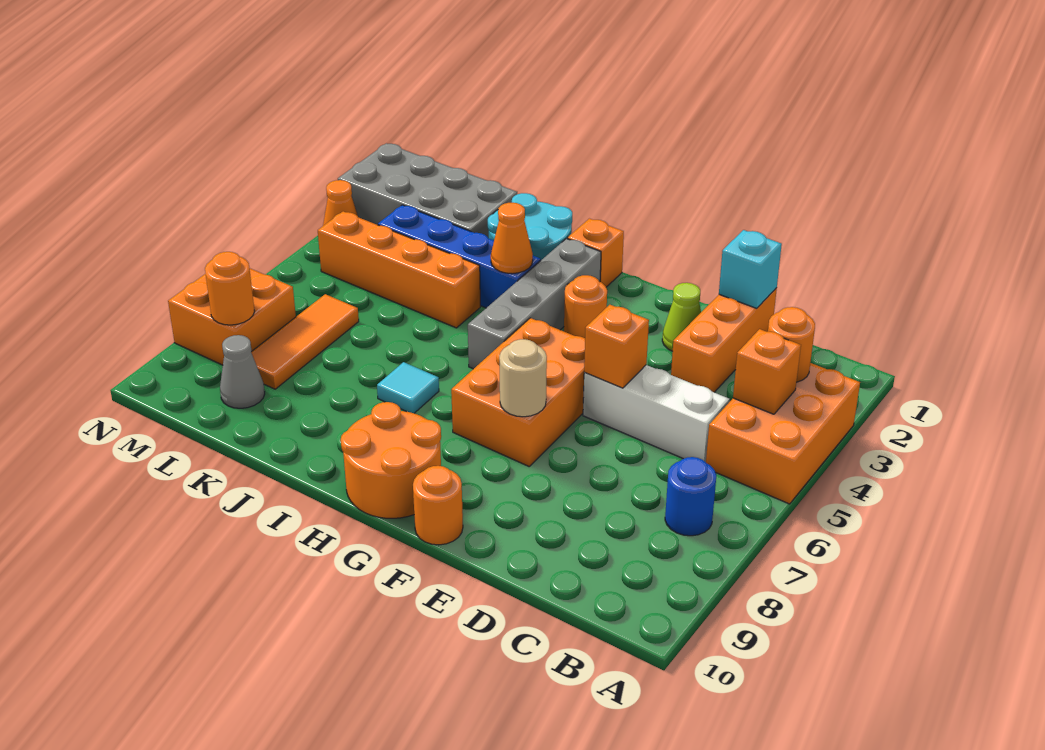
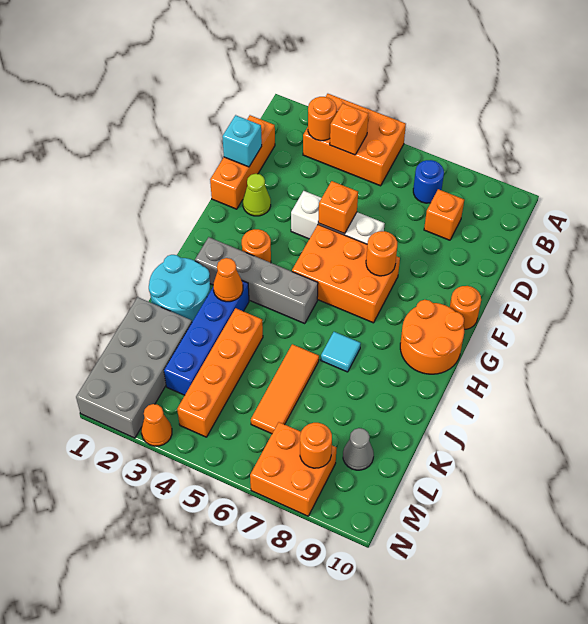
white 1x3 brick [583,365,730,462] -> white 1x3 brick turned to [291,191,385,244]
orange 1x3 brick [671,288,777,392] -> orange 1x3 brick turned to [210,115,275,209]
tan 1x1 round brick [499,339,547,417] -> orange 1x1 round brick [366,231,397,276]
orange 1x1 brick [567,219,624,287] -> orange 1x1 brick moved to [424,189,464,240]
orange 1x3 tile [251,294,359,389] -> orange 1x3 tile turned to [251,344,319,434]

